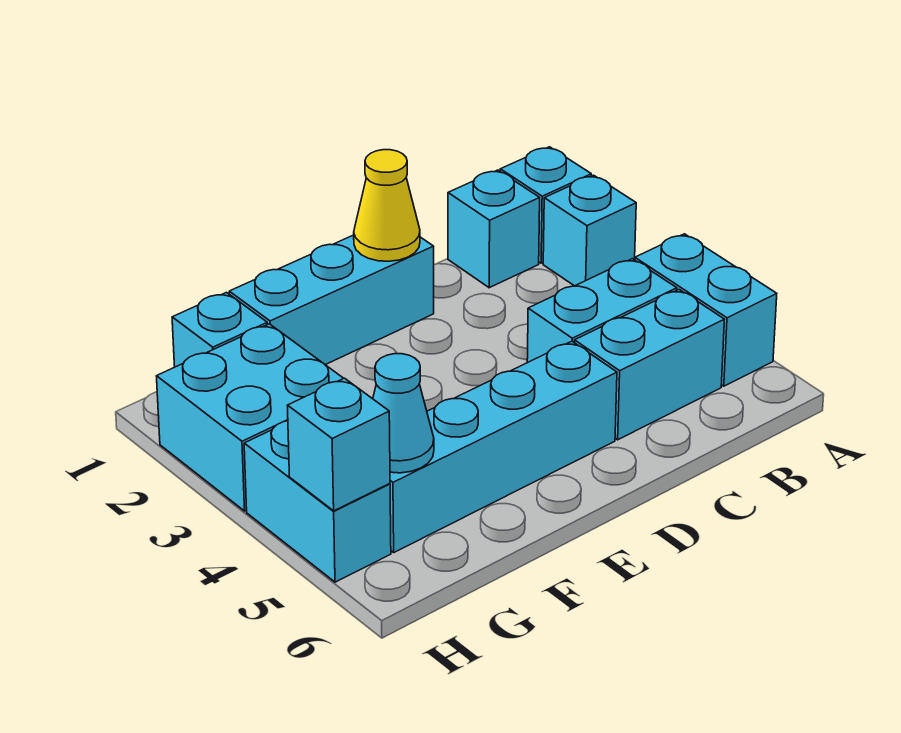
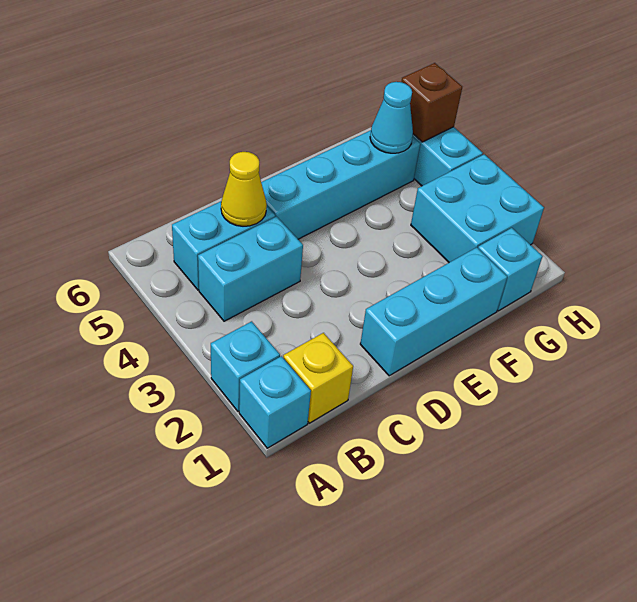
cyan 1x2 brick [635,234,777,386] -> none
cyan 1x1 brick [448,170,540,288] -> yellow 1x1 brick [283,333,353,423]
yellow 1x1 cone [354,150,420,261] -> yellow 1x1 cone moved to [221,152,267,226]
cyan 1x1 brick [287,378,390,511] -> brown 1x1 brick [402,63,462,142]

